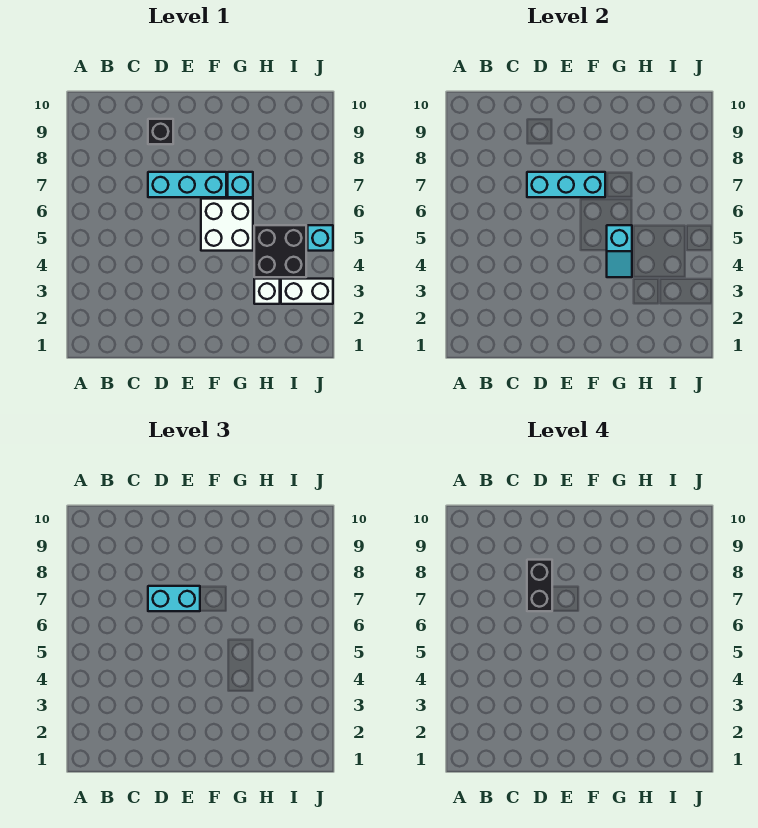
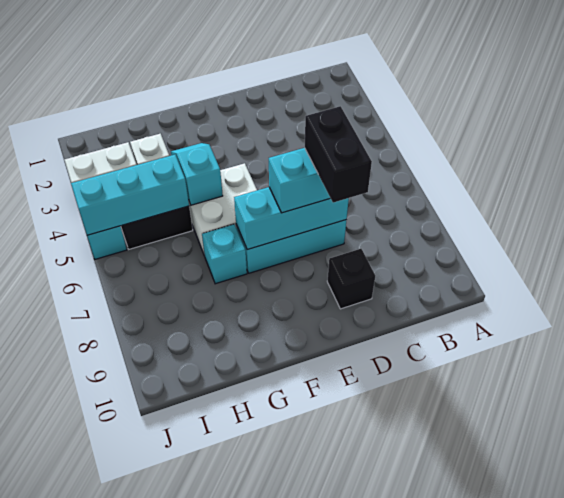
none -> cyan 1x3 brick [71,155,189,235]

